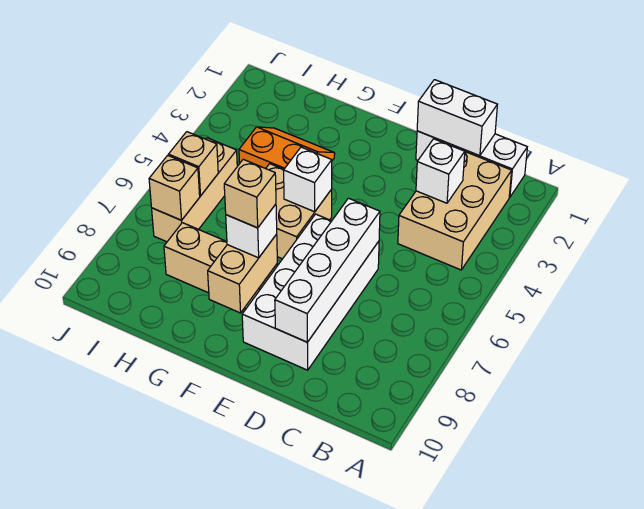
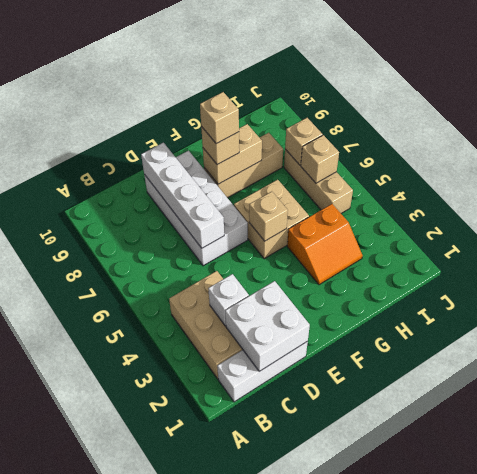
white 1x2 brick [417,80,497,156] -> white 2x2 brick [225,281,310,371]
white 1x1 brick [284,147,332,212] -> tan 1x1 brick [249,192,288,241]
tan 1x2 brick [208,234,277,313] -> tan 1x2 brick turned to [203,124,262,184]
white 1x1 brick [226,204,277,258] -> tan 1x1 brick [201,127,239,165]

